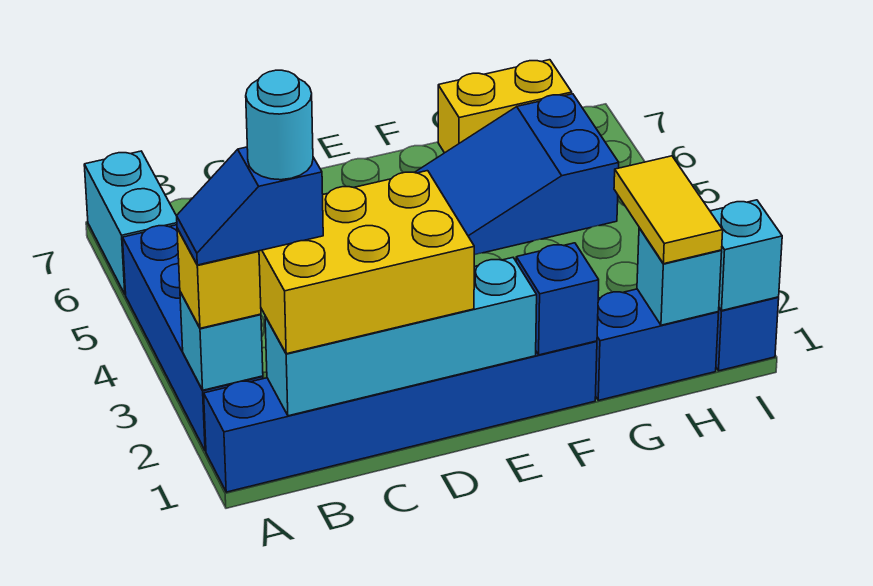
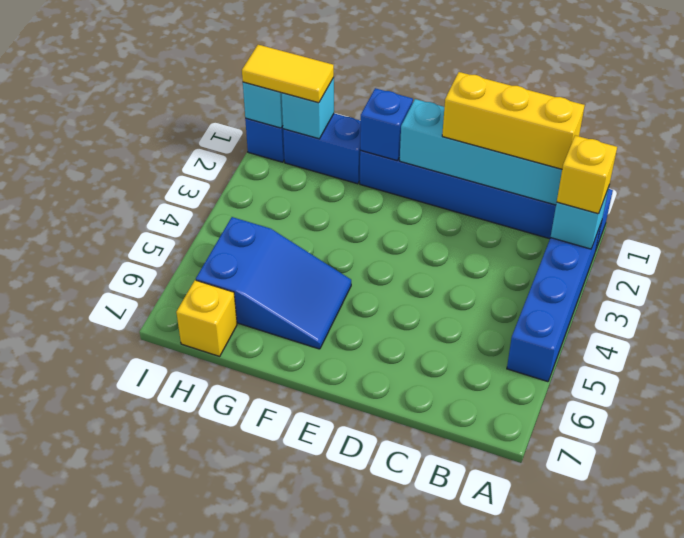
blue 1x2 slope [177,147,323,265] -> none
cyan 1x2 brick [84,151,177,294] -> none
yellow 2x3 brick [259,171,474,354] -> yellow 1x3 brick [442,72,585,169]
cyan 1x1 round brick [246,70,313,180] -> none
yellow 1x2 brick [438,60,572,153] -> yellow 1x1 brick [176,280,237,356]
yellow 1x2 tile [614,156,723,264] -> yellow 1x2 tile turned to [242,45,334,103]

